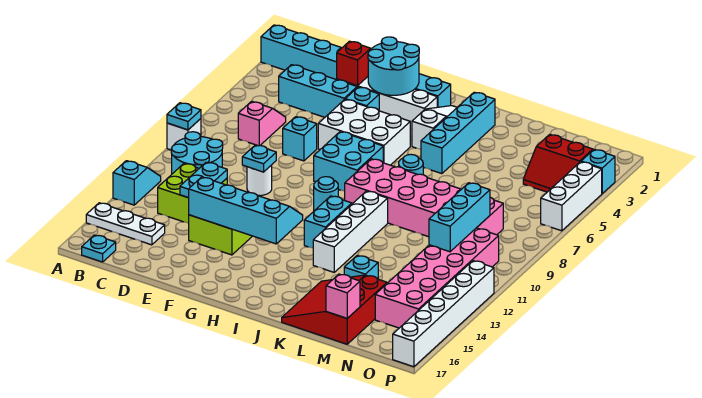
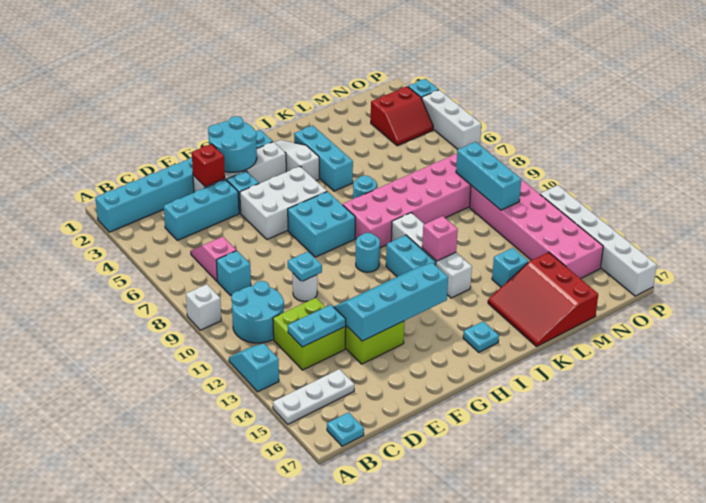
cyan 1x1 plate [167,103,201,130] -> cyan 1x1 plate moved to [463,321,499,352]
cyan 1x2 plate [180,162,227,198] -> cyan 1x2 plate turned to [288,305,346,347]
cyan 1x1 brick [283,117,317,161] -> cyan 1x1 brick moved to [216,251,251,295]
cyan 1x4 brick [421,92,495,174] -> cyan 1x3 brick [294,126,353,191]
pink 1x1 brick [326,274,360,318] -> pink 1x1 brick moved to [422,216,458,261]

